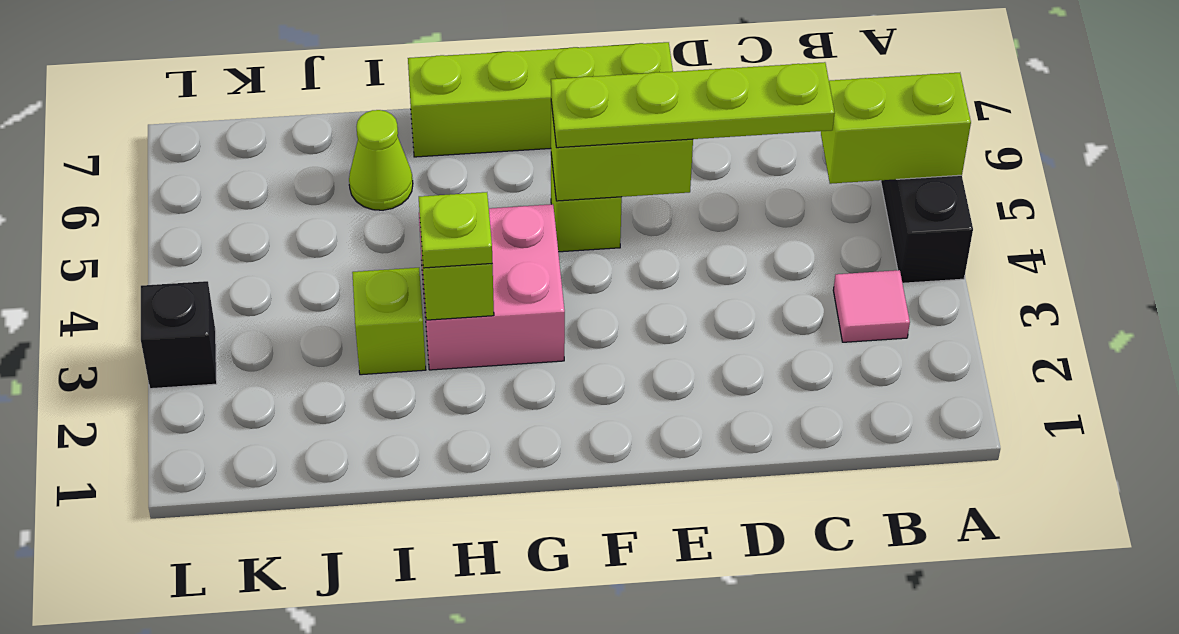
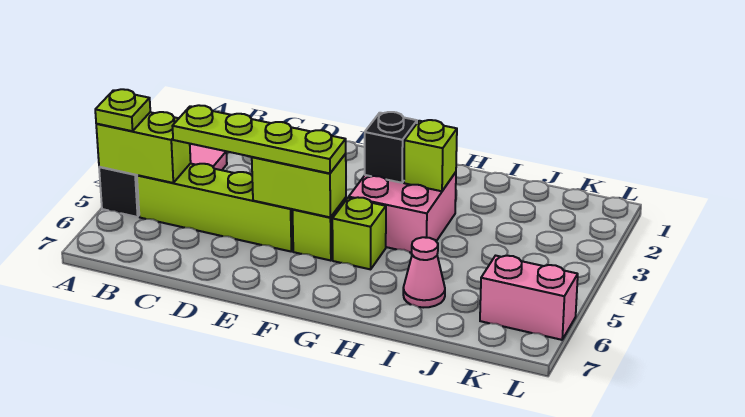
lime 1x4 brick [408,42,673,157] -> lime 1x4 brick moved to [137,164,293,251]
lime 1x1 plate [419,192,492,268] -> lime 1x1 plate moved to [95,89,150,131]
lime 1x1 brick [352,268,426,375] -> lime 1x1 brick moved to [332,197,386,269]
lime 1x1 cone [349,110,413,210] -> pink 1x1 cone [403,237,445,308]
none -> pink 1x2 brick [480,256,578,340]
black 1x1 brick [141,281,217,389] -> black 1x1 brick moved to [365,112,417,183]

